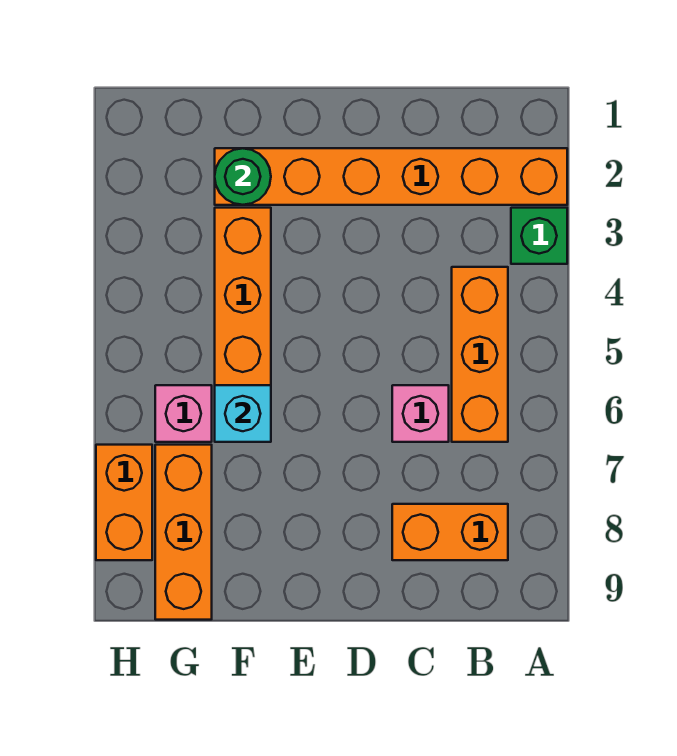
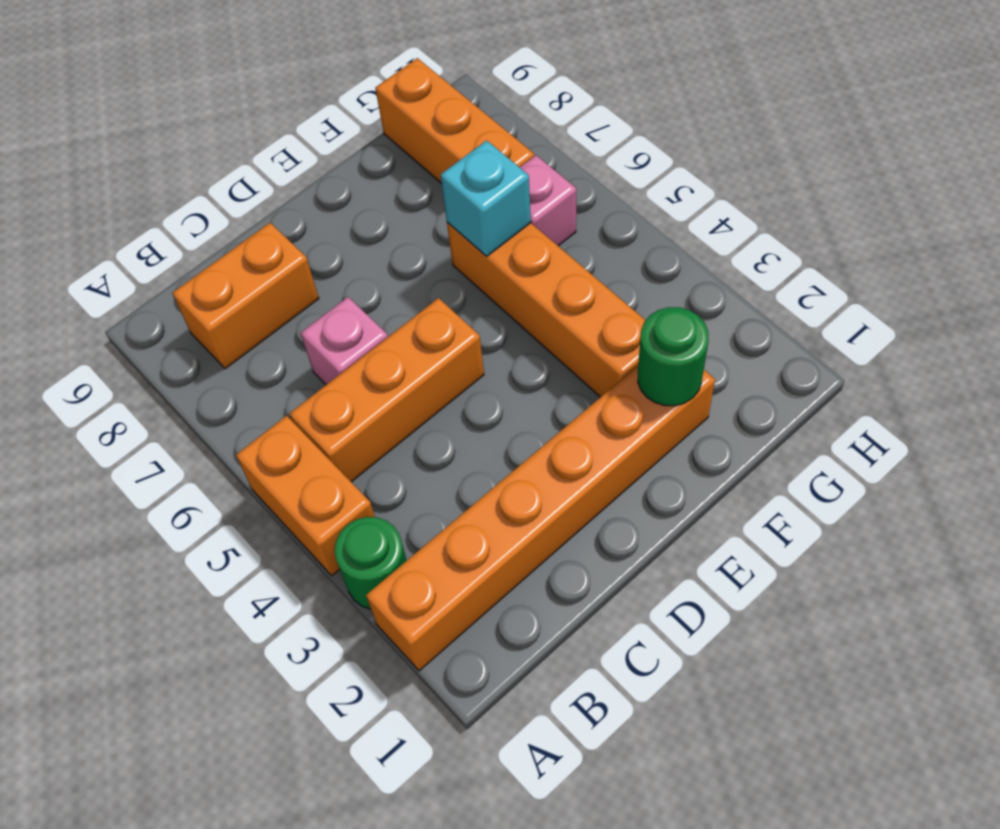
green 1x1 brick [511,208,567,264] -> green 1x1 round brick [334,517,407,609]
orange 1x3 brick [452,267,508,442] -> orange 1x3 brick turned to [289,298,484,482]
orange 1x2 brick [96,445,152,560] -> orange 1x2 brick moved to [236,416,375,576]

